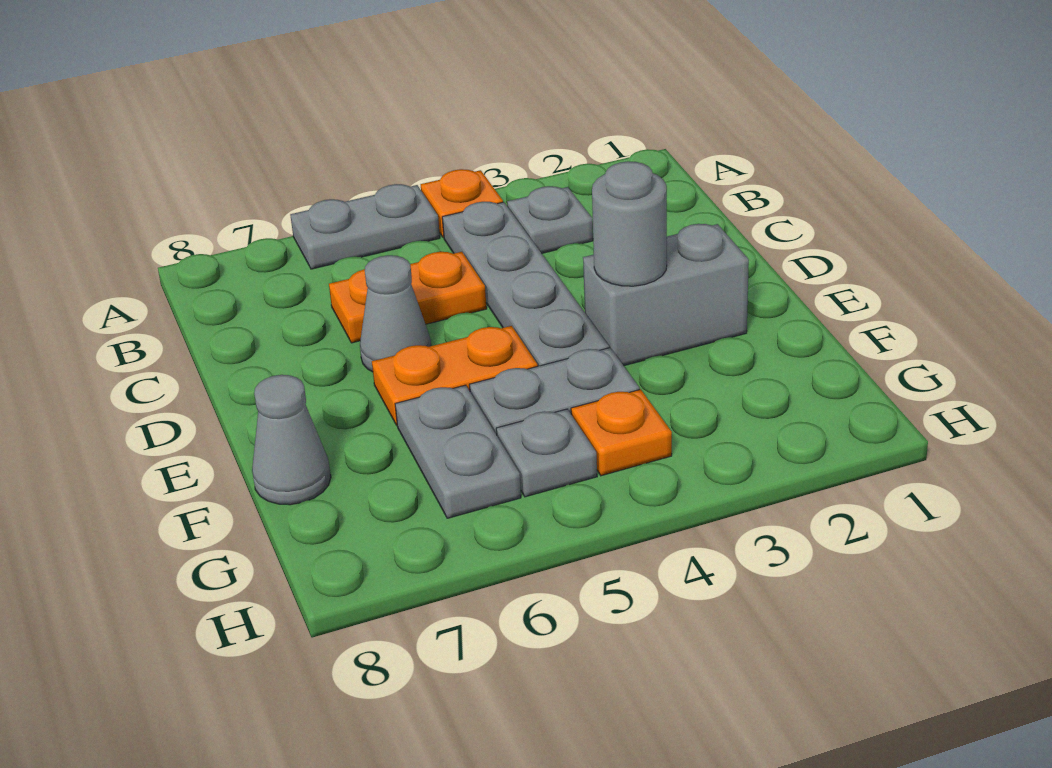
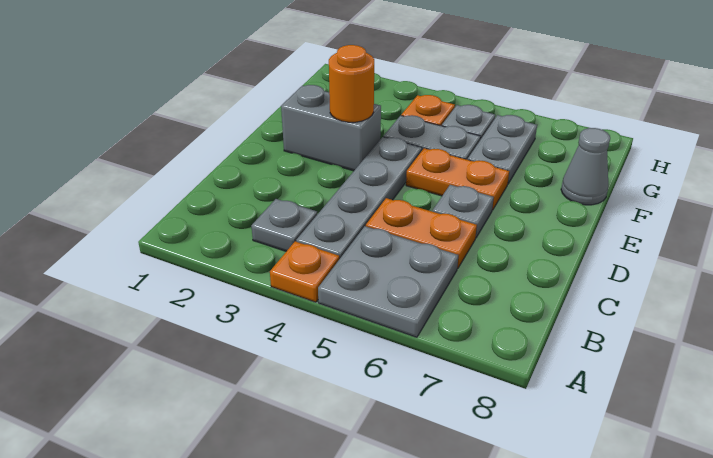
grey 1x2 plate [290,184,440,269] -> grey 2x2 plate [318,226,458,337]
grey 1x1 cone [360,255,431,372] -> grey 1x1 plate [433,185,494,238]
grey 1x1 round brick [592,161,667,286] -> orange 1x1 round brick [329,45,374,122]

